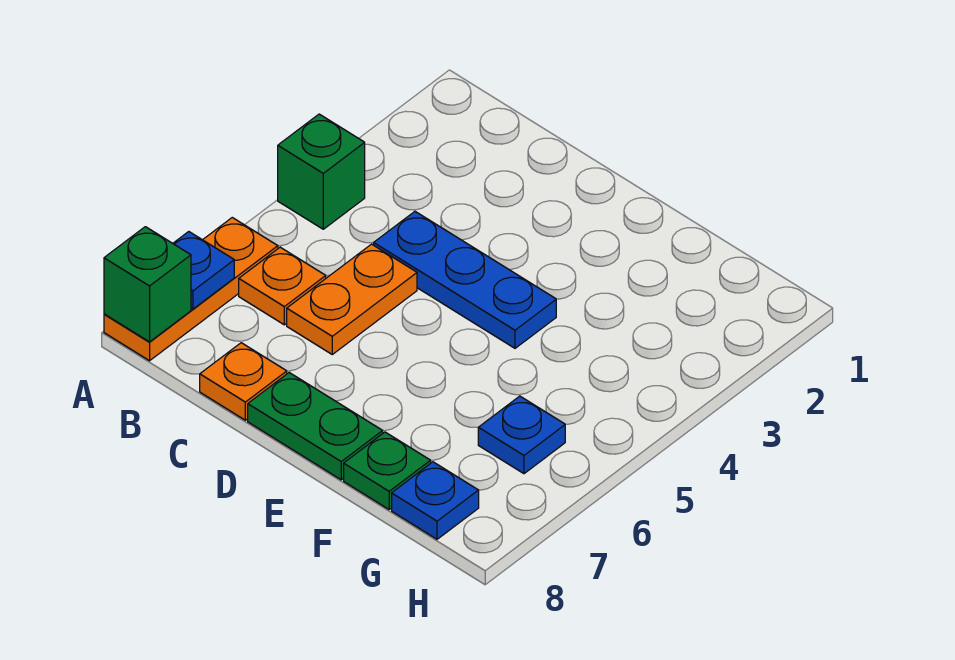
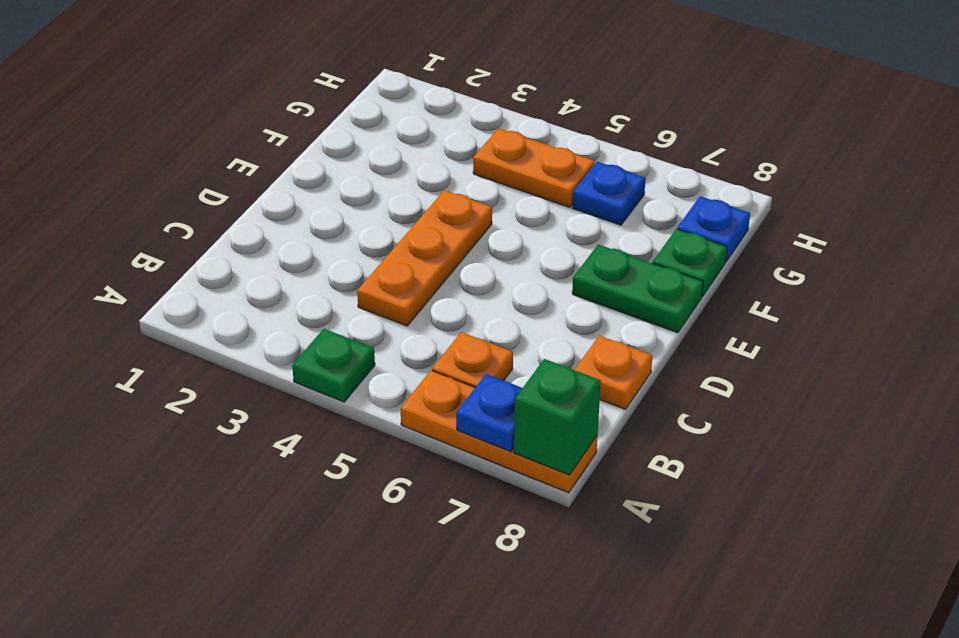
green 1x1 brick [278,114,365,229] -> green 1x1 plate [292,329,375,402]
blue 1x3 plate [374,212,556,348] -> orange 1x3 plate [357,190,492,326]
orange 1x2 plate [287,244,417,354] -> orange 1x2 plate moved to [473,128,595,207]
green 1x2 plate [248,373,383,480] -> green 1x2 plate turned to [572,244,703,333]

